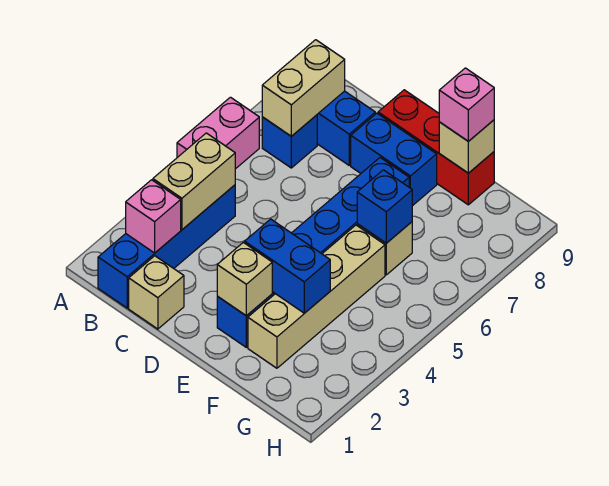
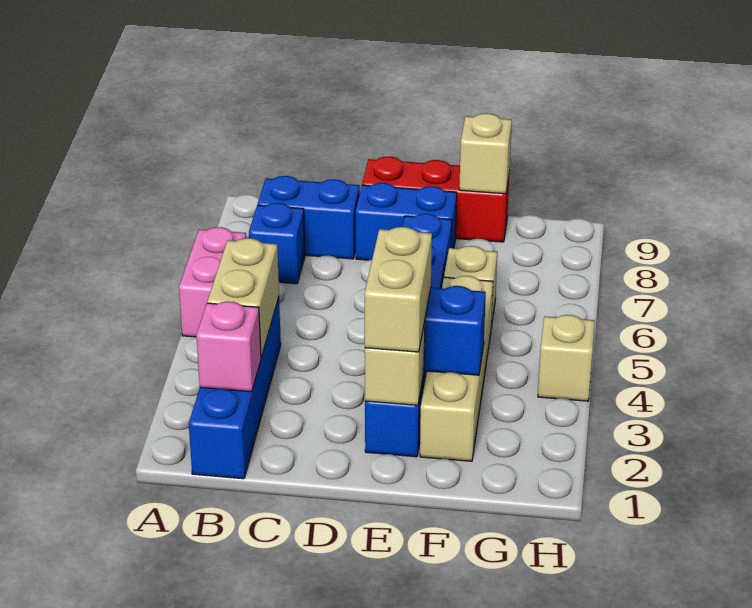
tan 1x2 brick [262,40,345,136] -> tan 1x2 brick moved to [365,227,432,352]
tan 1x1 brick [129,256,184,329] -> tan 1x1 brick moved to [538,315,595,401]
blue 1x1 brick [357,170,412,243] -> none
pink 1x1 brick [439,68,494,141] -> none

